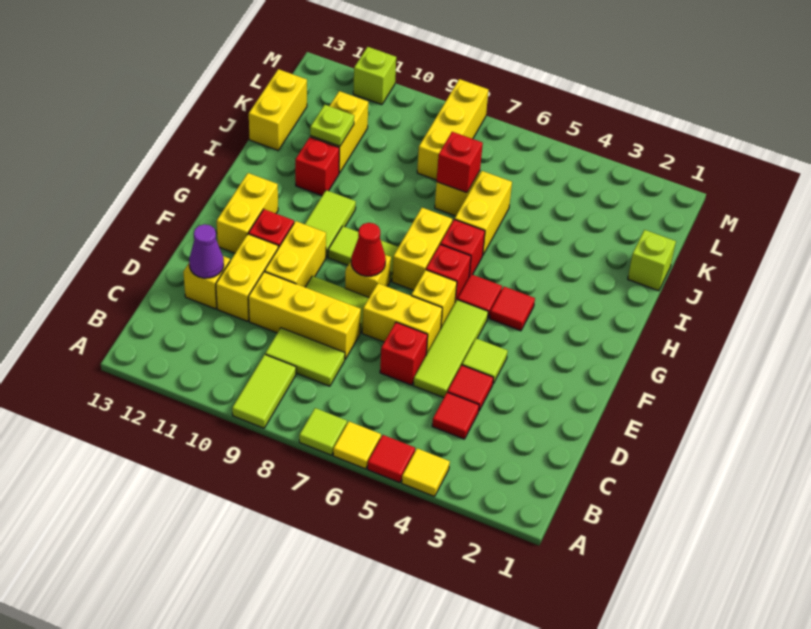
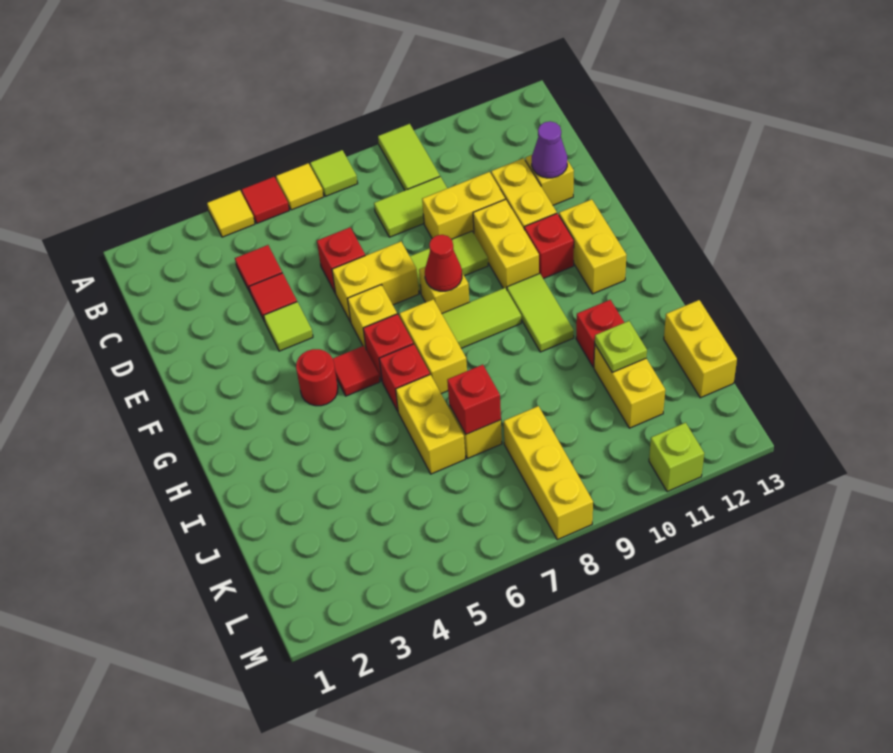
lime 1x3 tile [413,300,488,398] -> none
yellow 1x3 brick [248,272,361,359] -> yellow 1x2 brick [422,172,505,239]
red 1x1 tile [490,287,535,331] -> red 1x1 round brick [296,349,338,406]
lime 1x1 brick [628,230,676,291] -> none

